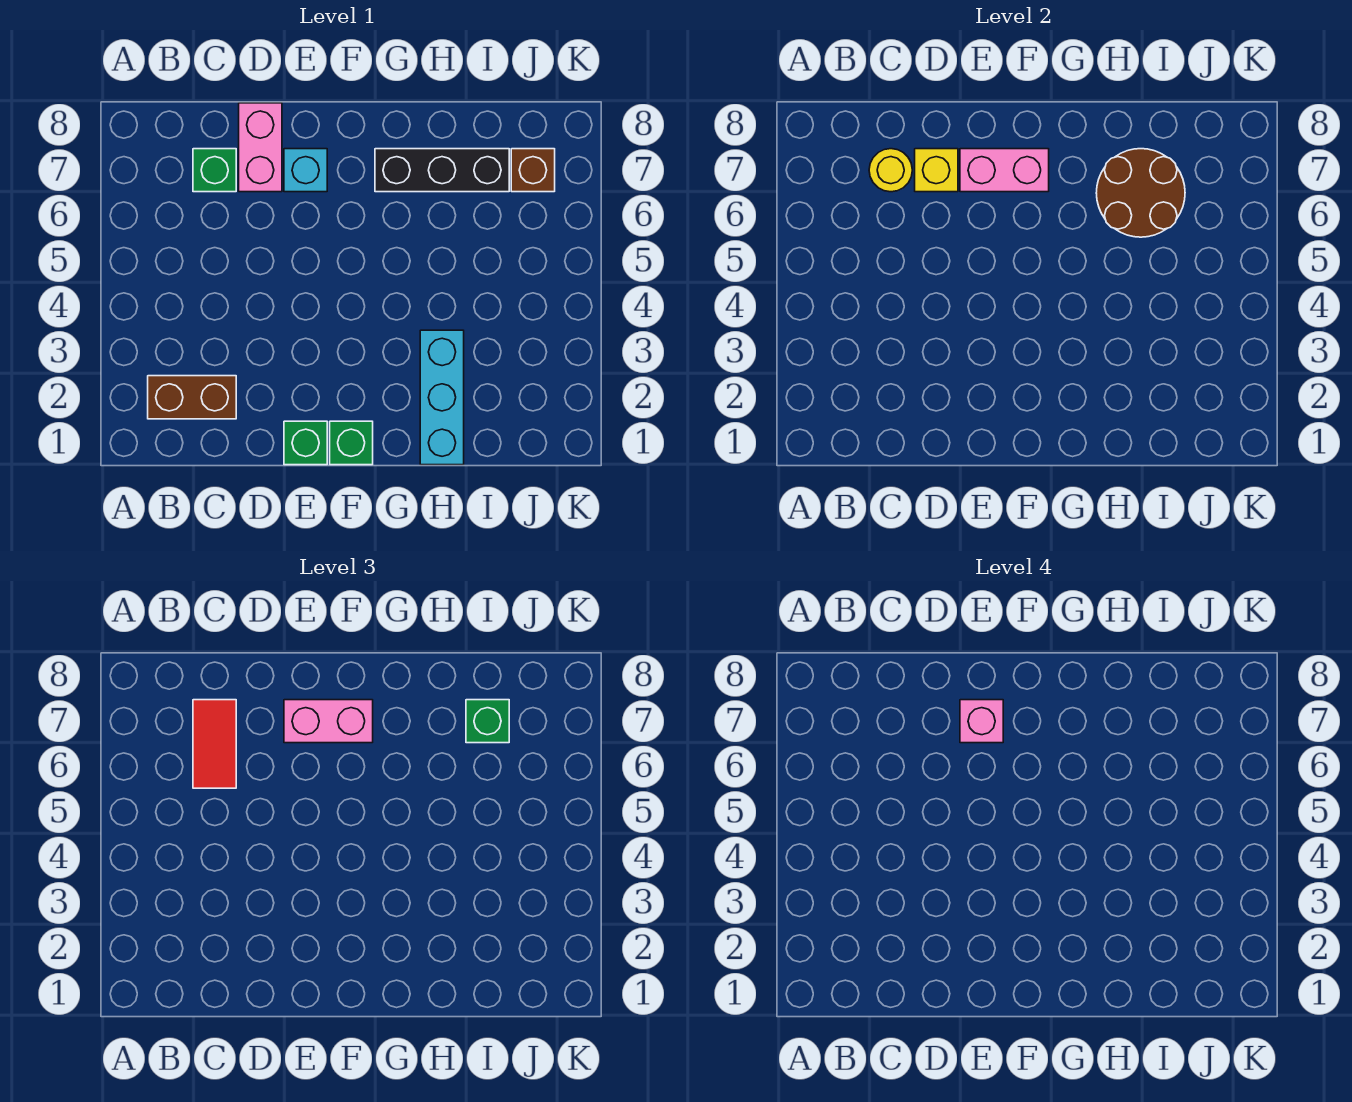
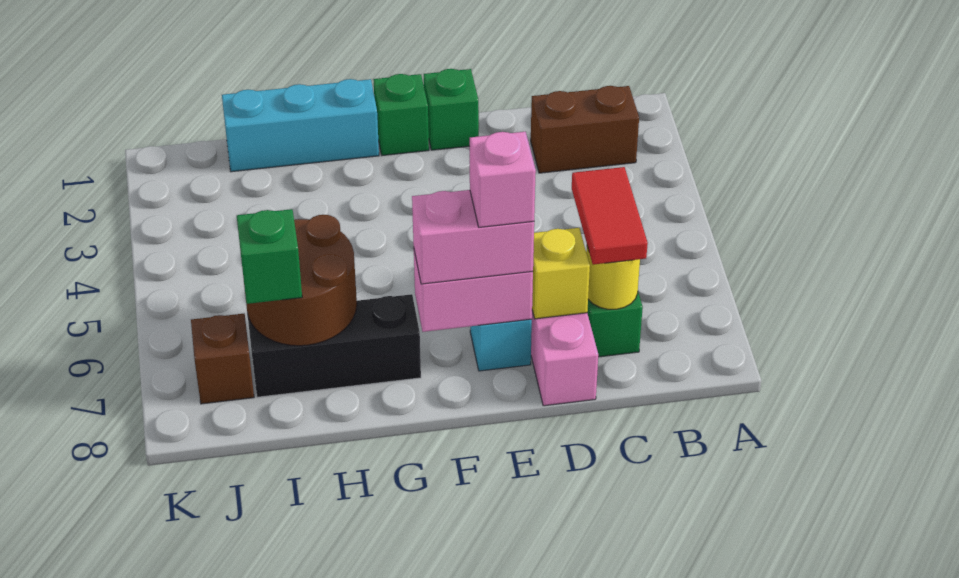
cyan 1x3 brick [420,330,464,465] -> cyan 1x3 brick turned to [222,79,379,172]

